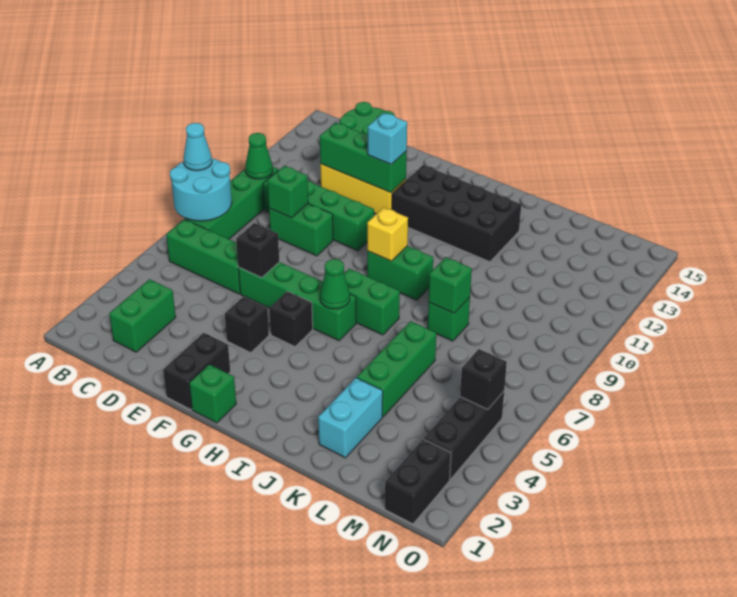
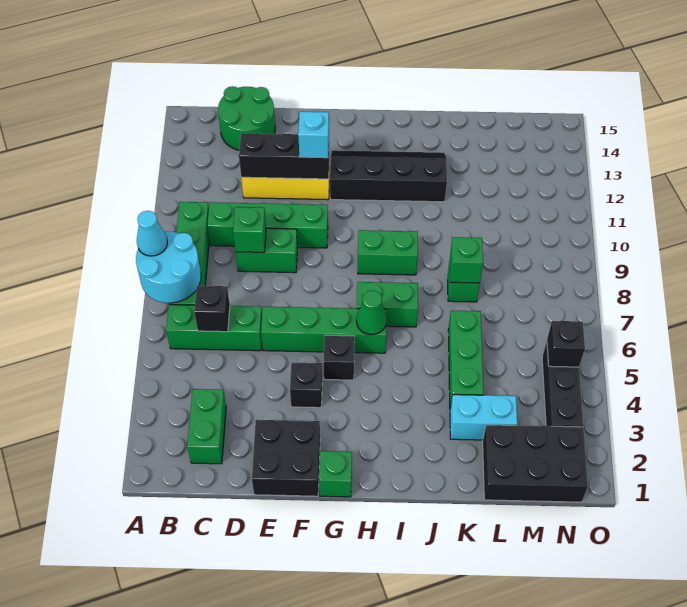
green 1x1 cone [245,133,273,179] -> none
green 1x3 brick [320,123,407,193] -> black 1x3 brick [239,133,329,179]
black 1x1 brick [236,223,279,278] -> black 1x1 brick moved to [194,286,230,332]
black 1x2 brick [163,333,230,410] -> black 2x2 brick [252,420,320,496]
black 2x4 brick [392,165,521,262] -> black 2x4 slope [330,150,447,202]
yellow 1x1 brick [367,207,408,261] -> none
cyan 1x2 brick [318,378,383,458] -> cyan 1x2 brick turned to [450,395,517,440]
black 1x2 brick [385,439,451,524] -> black 2x3 brick [483,425,588,502]

